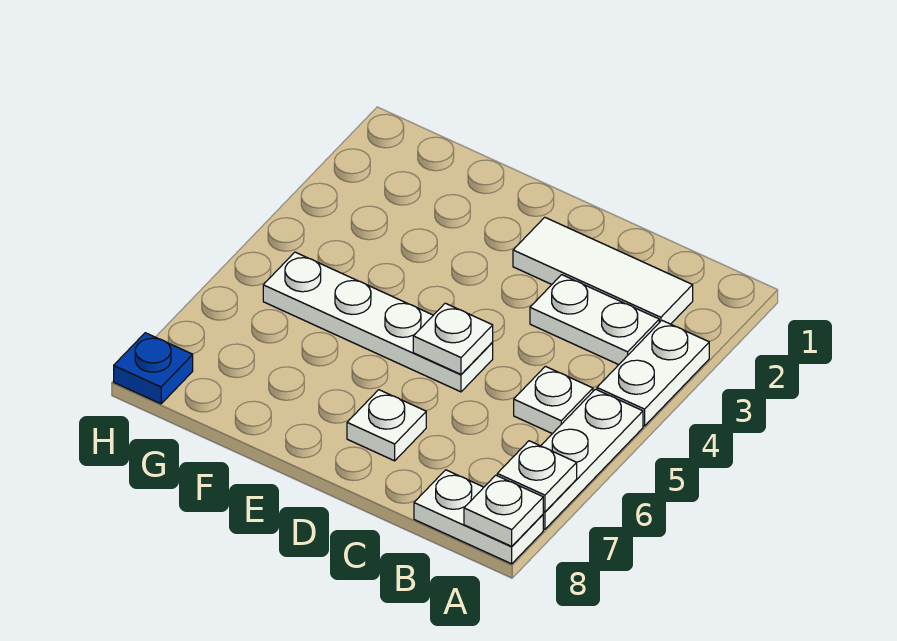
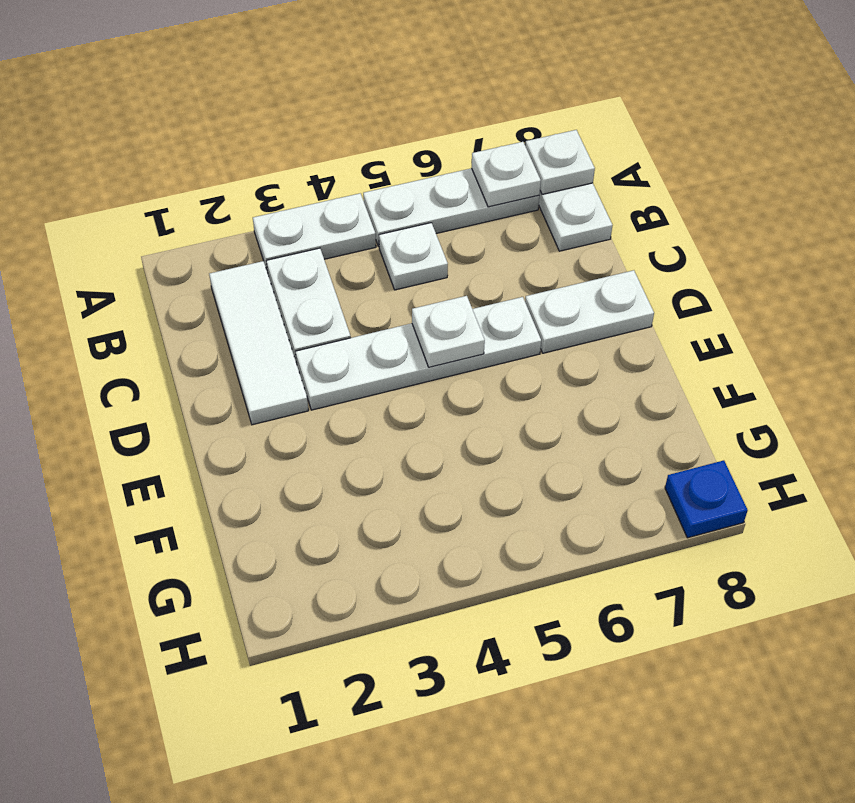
white 1x4 plate [263,252,493,392] -> white 1x4 plate turned to [296,297,541,410]
white 1x1 plate [347,390,426,461] -> white 1x2 plate [525,270,654,353]

